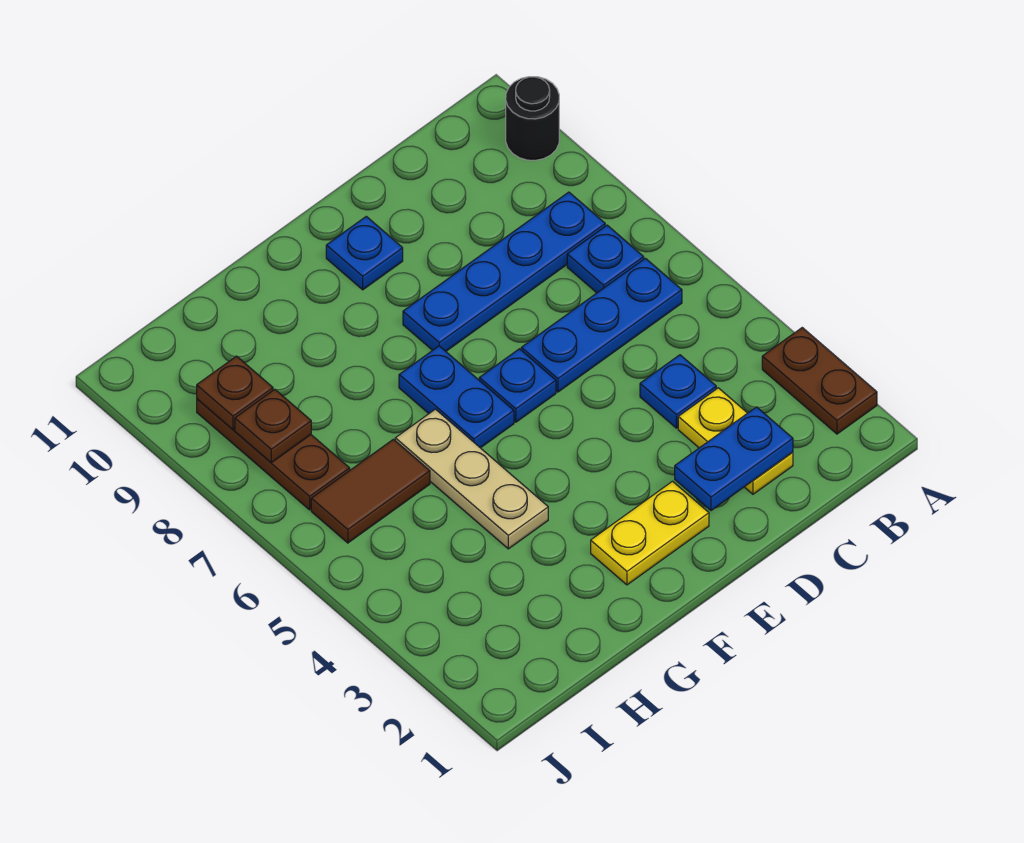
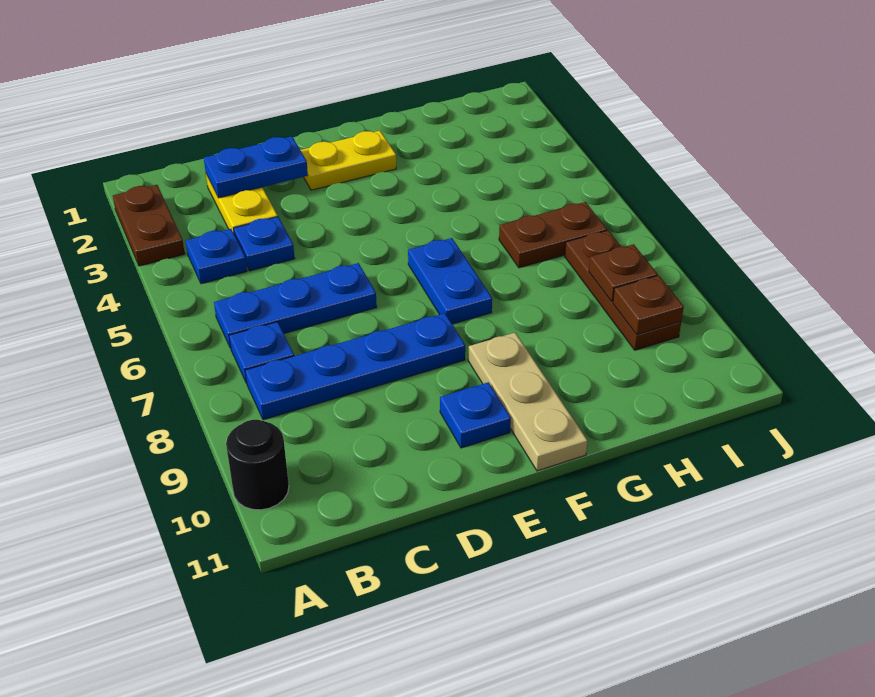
blue 1x1 plate [479,349,556,422] -> blue 1x1 plate moved to [186,229,247,284]
tan 1x3 plate [395,409,548,549] -> tan 1x3 plate moved to [468,333,588,471]
brown 1x2 tile [311,439,430,543] -> brown 1x2 plate [499,202,607,268]

